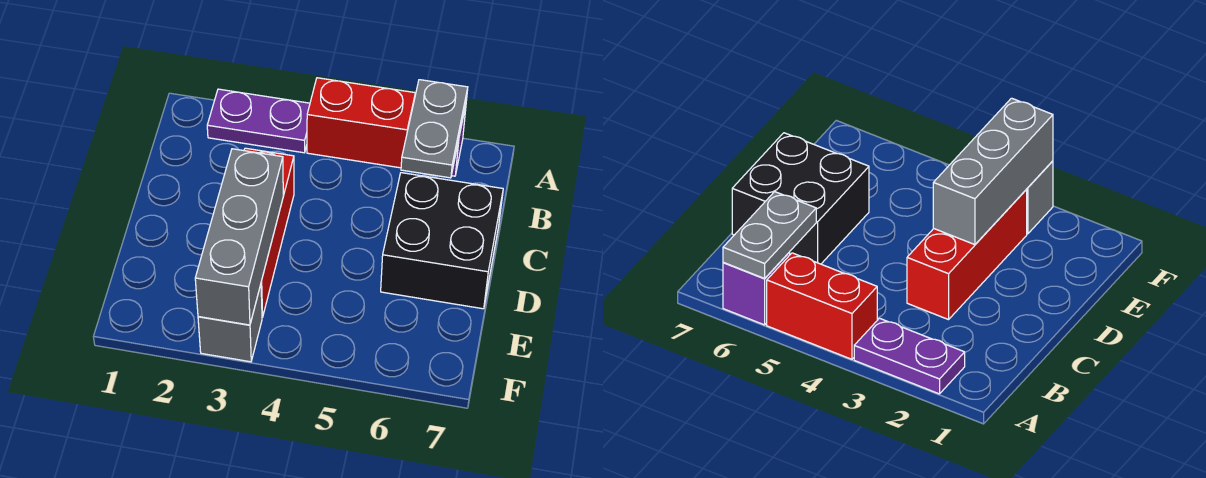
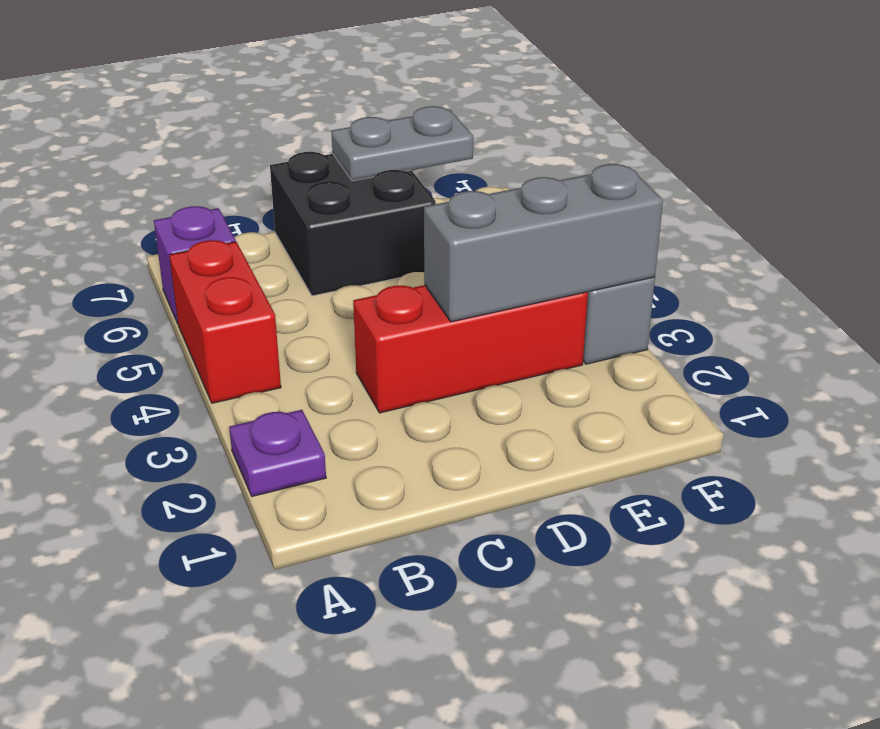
purple 1x2 plate [207,89,310,153] -> purple 1x1 plate [229,410,326,496]
grey 1x2 plate [401,80,468,178] -> grey 1x2 plate moved to [331,106,473,181]

